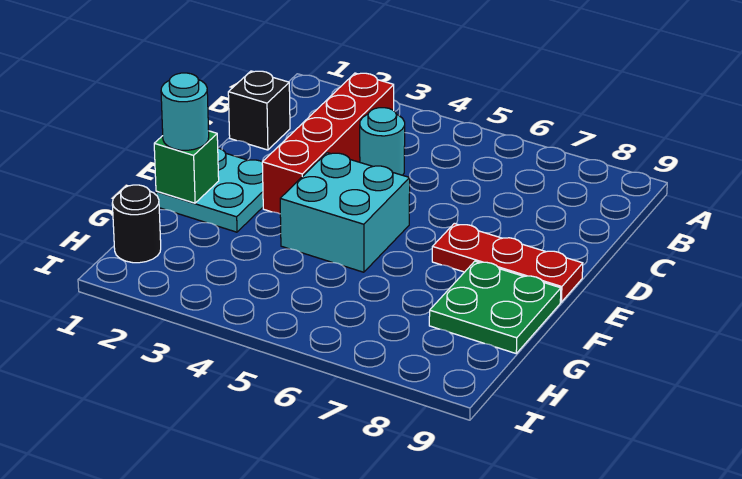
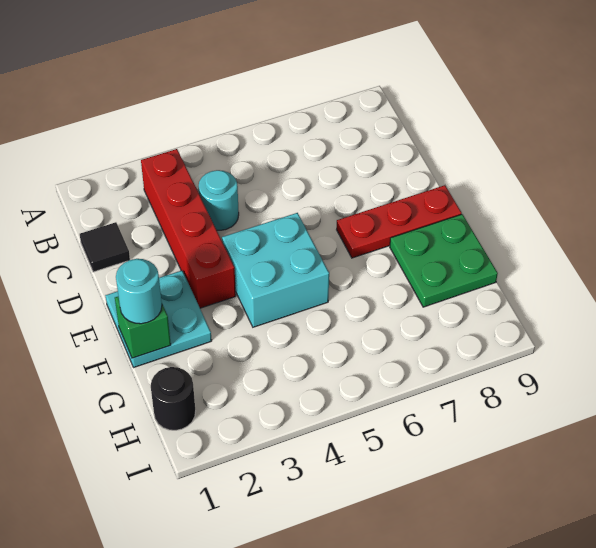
black 1x1 brick [228,71,290,150] -> black 1x1 tile [80,222,130,272]

